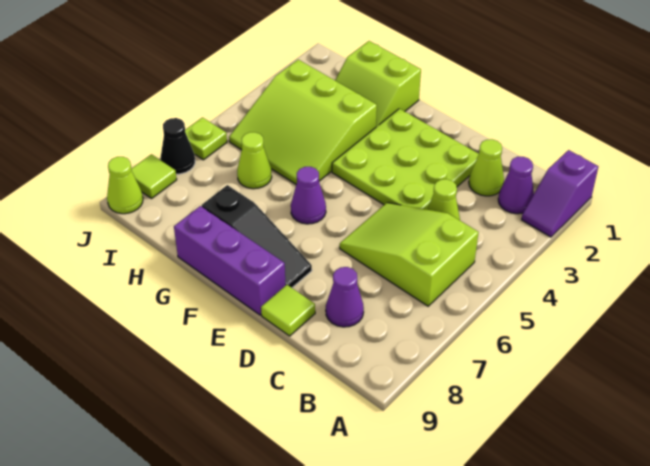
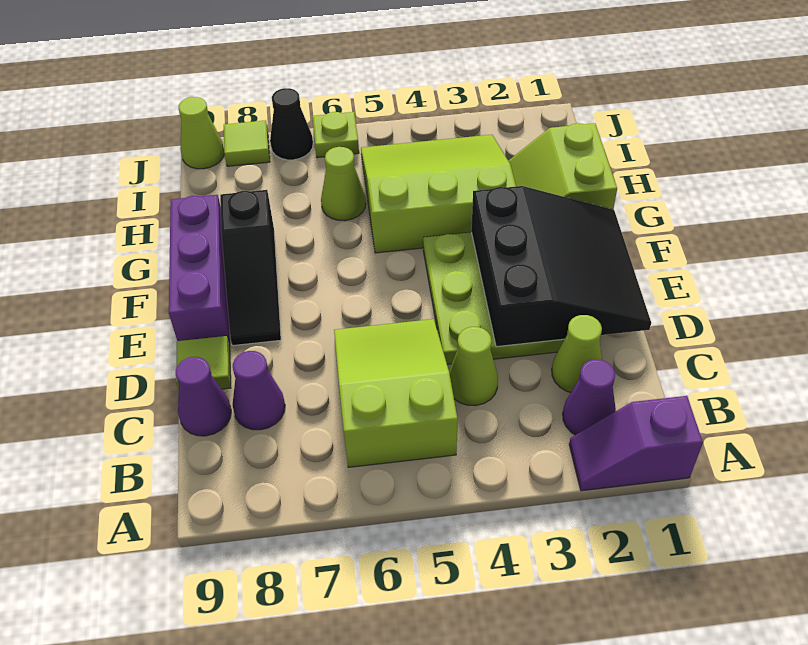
none -> black 3x3 slope [471,186,651,347]
purple 1x1 cone [291,167,326,224] -> purple 1x1 cone moved to [176,357,231,436]
lime 3x3 slope [229,60,377,184] -> lime 3x3 slope turned to [361,135,516,253]

